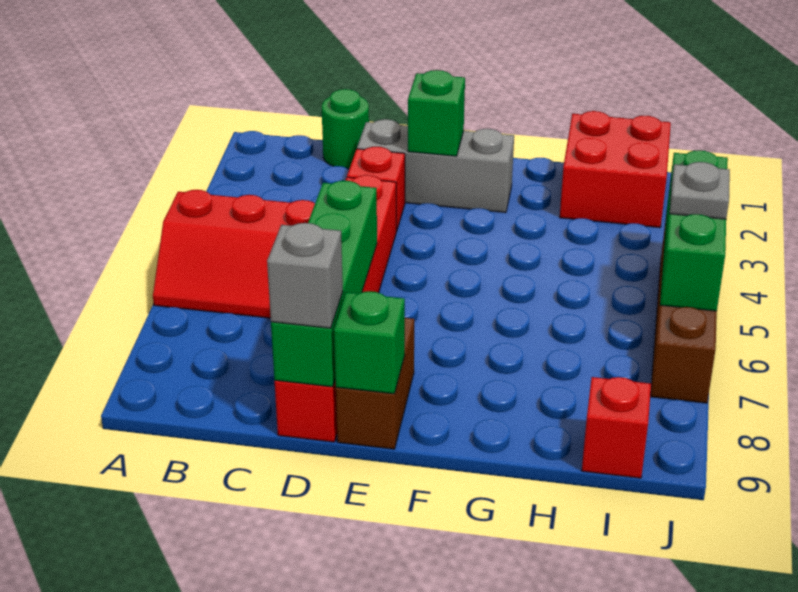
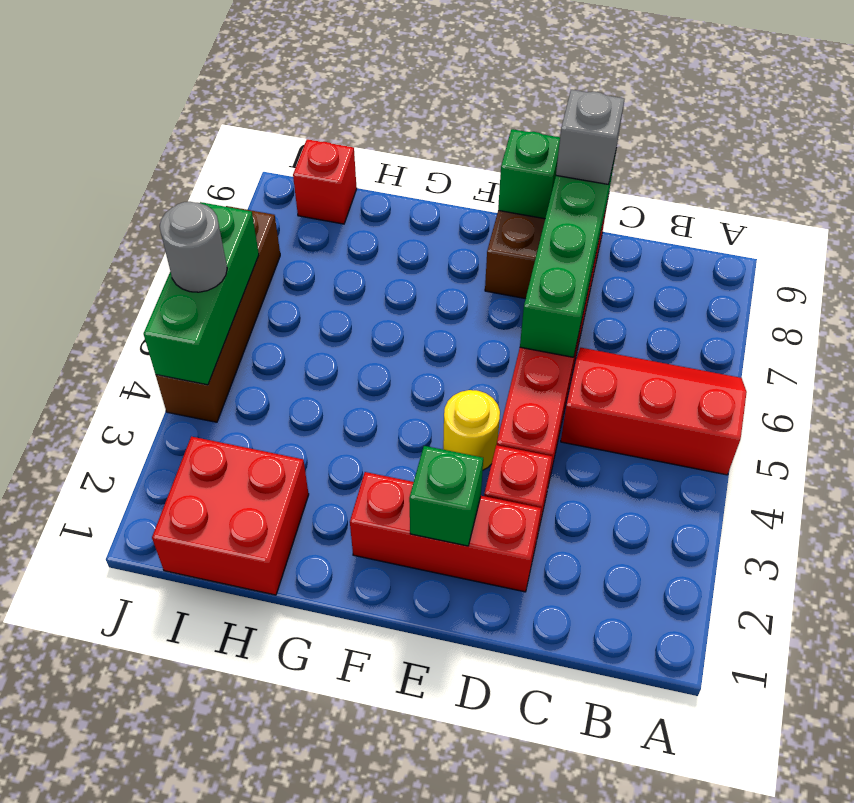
green 1x1 round brick [322,89,369,168] -> none
grey 1x3 brick [357,119,514,213] -> red 1x3 brick [350,472,541,592]
none -> yellow 1x1 round brick [443,390,500,470]
grey 1x1 plate [670,162,730,219] -> grey 1x1 round brick [160,202,227,292]

